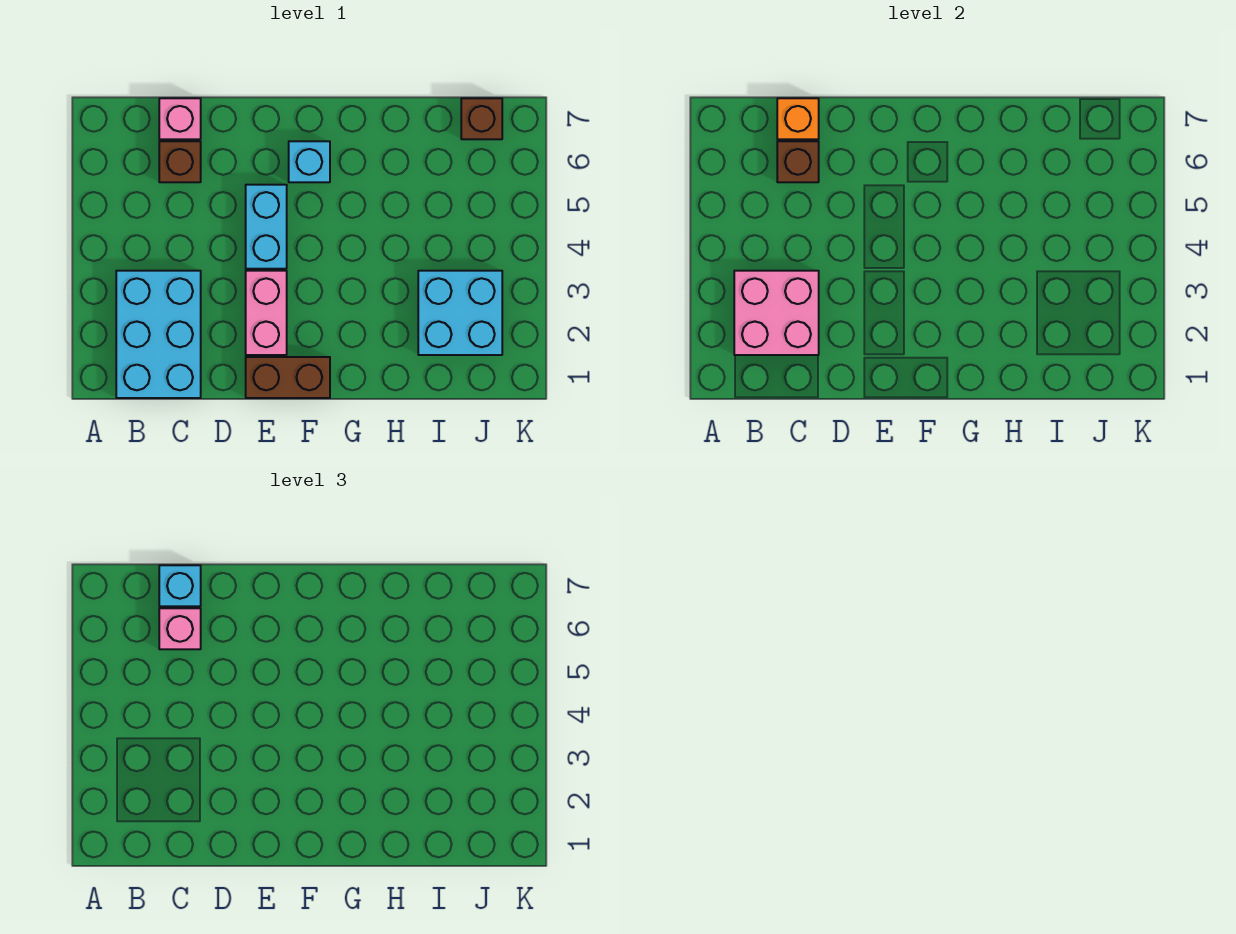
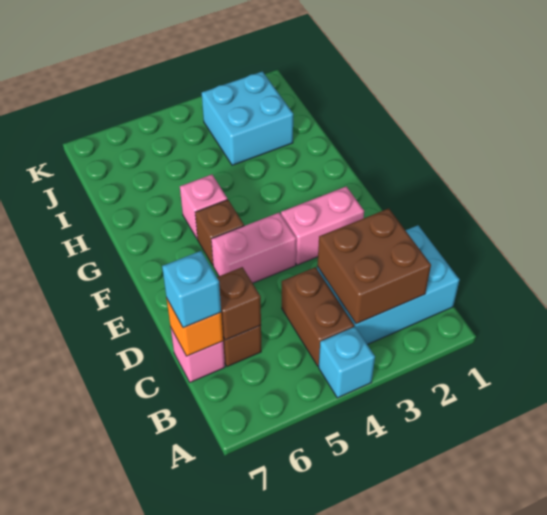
pink 2x2 brick [734,271,819,355] -> brown 2x2 brick [317,209,431,324]
pink 1x1 brick [159,608,201,649] -> pink 1x1 brick moved to [180,175,227,239]
brown 1x2 brick [246,357,330,398] -> brown 1x2 brick moved to [282,267,354,366]
cyan 1x2 brick [246,185,287,269] -> pink 1x2 brick [211,213,296,283]
cyan 1x1 brick [289,141,330,182] -> cyan 1x1 brick moved to [319,327,375,398]
brown 1x1 brick [461,98,502,139] -> brown 1x1 brick moved to [195,200,244,265]

